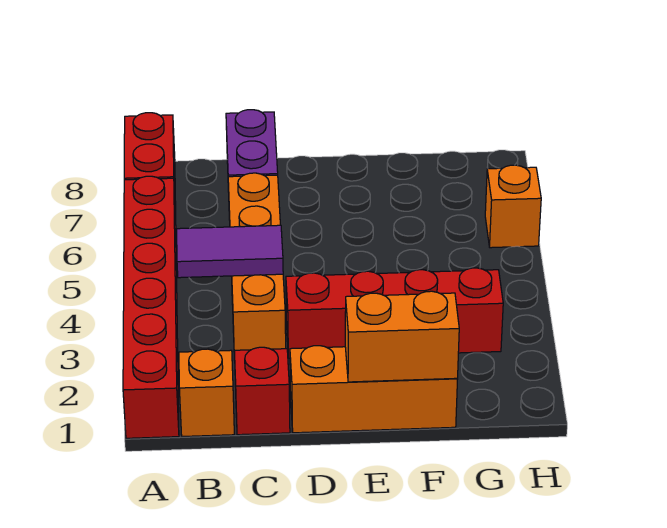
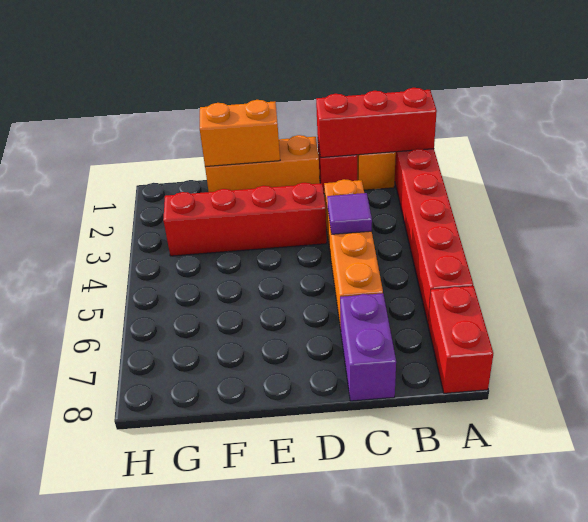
none -> red 1x3 brick [316,88,437,157]
purple 1x2 tile [177,225,283,278] -> purple 1x1 tile [327,193,372,234]
orange 1x1 brick [485,165,541,248] -> none

